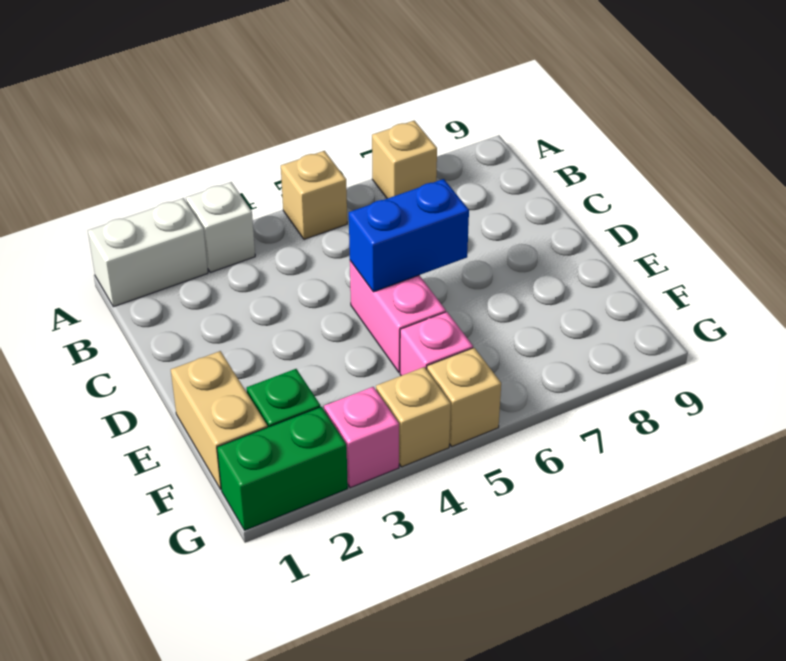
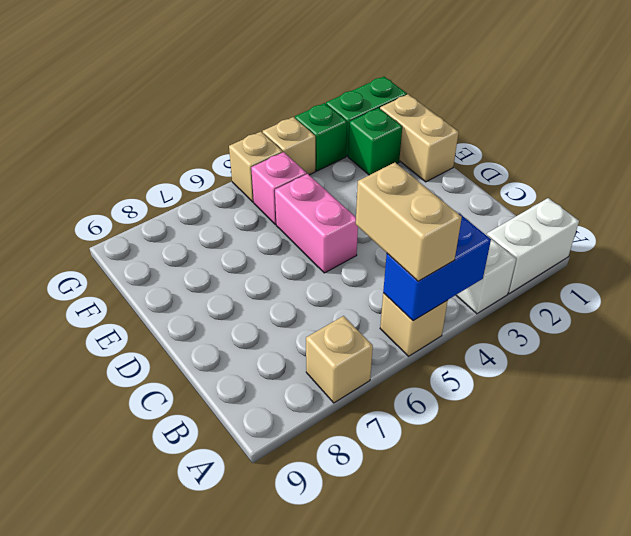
none -> tan 1x2 brick [356,163,462,281]
blue 1x2 brick [349,179,469,292] -> blue 1x2 brick moved to [383,213,491,321]
pink 1x1 brick [324,387,399,488] -> green 1x1 brick [295,103,347,171]

